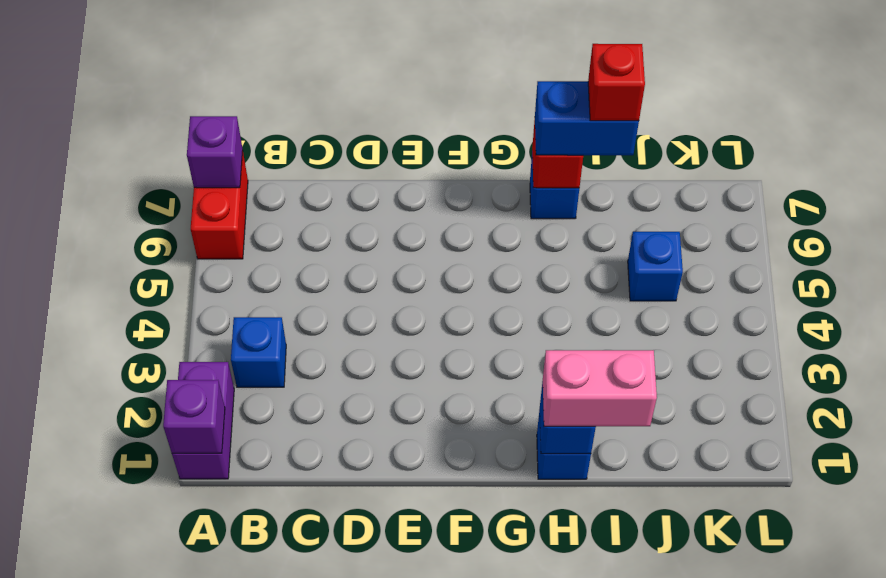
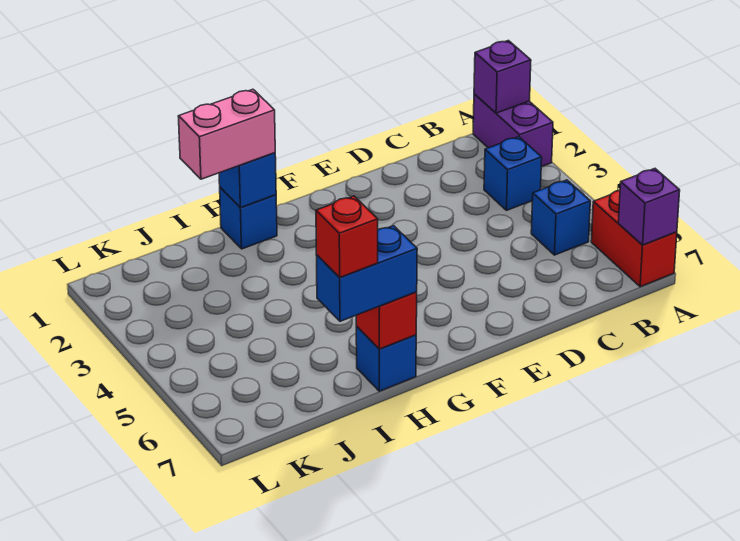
blue 1x1 brick [628,232,683,301] -> blue 1x1 brick moved to [531,180,590,255]

